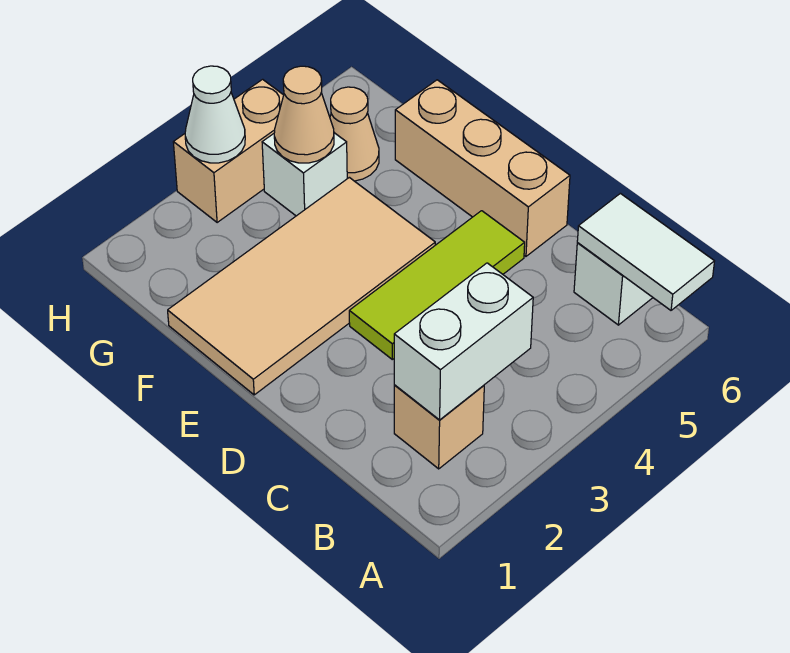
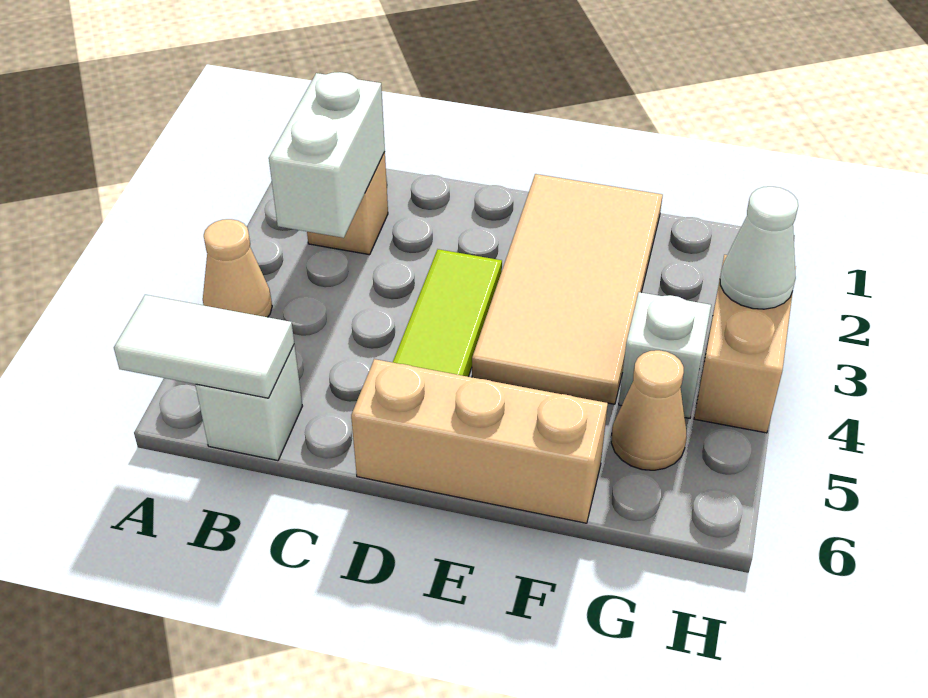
tan 1x1 cone [274,66,334,163] -> tan 1x1 cone moved to [203,219,272,317]

